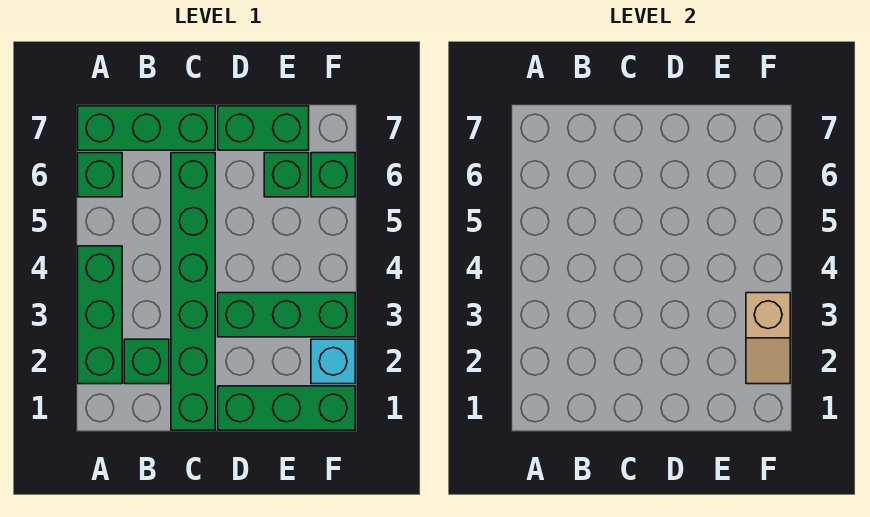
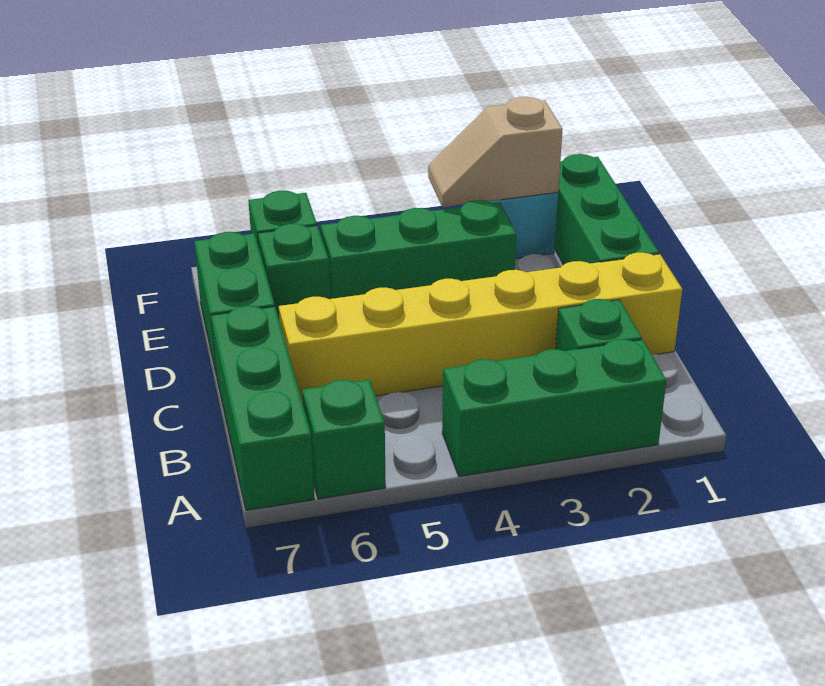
green 1x6 brick [171,153,215,430] -> yellow 1x6 brick [279,253,682,403]
green 1x3 brick [218,293,355,337] -> green 1x3 brick turned to [320,200,516,299]
tan 1x2 slope [746,293,790,384] -> tan 1x2 slope turned to [428,97,562,207]

